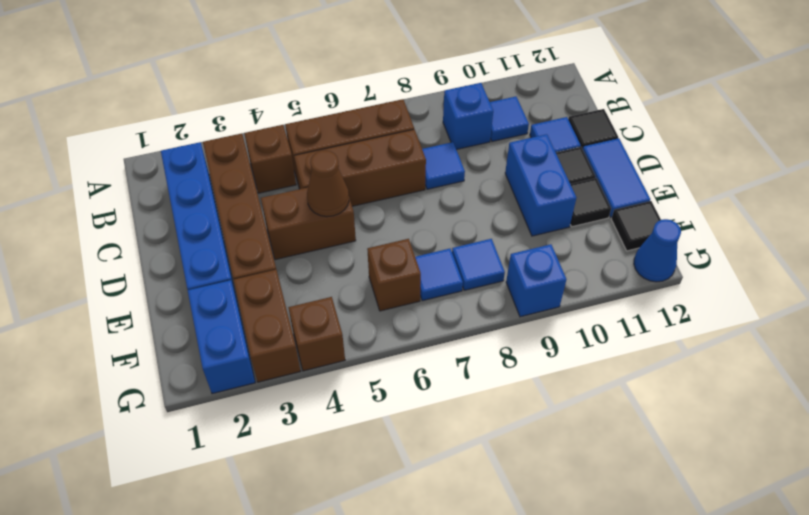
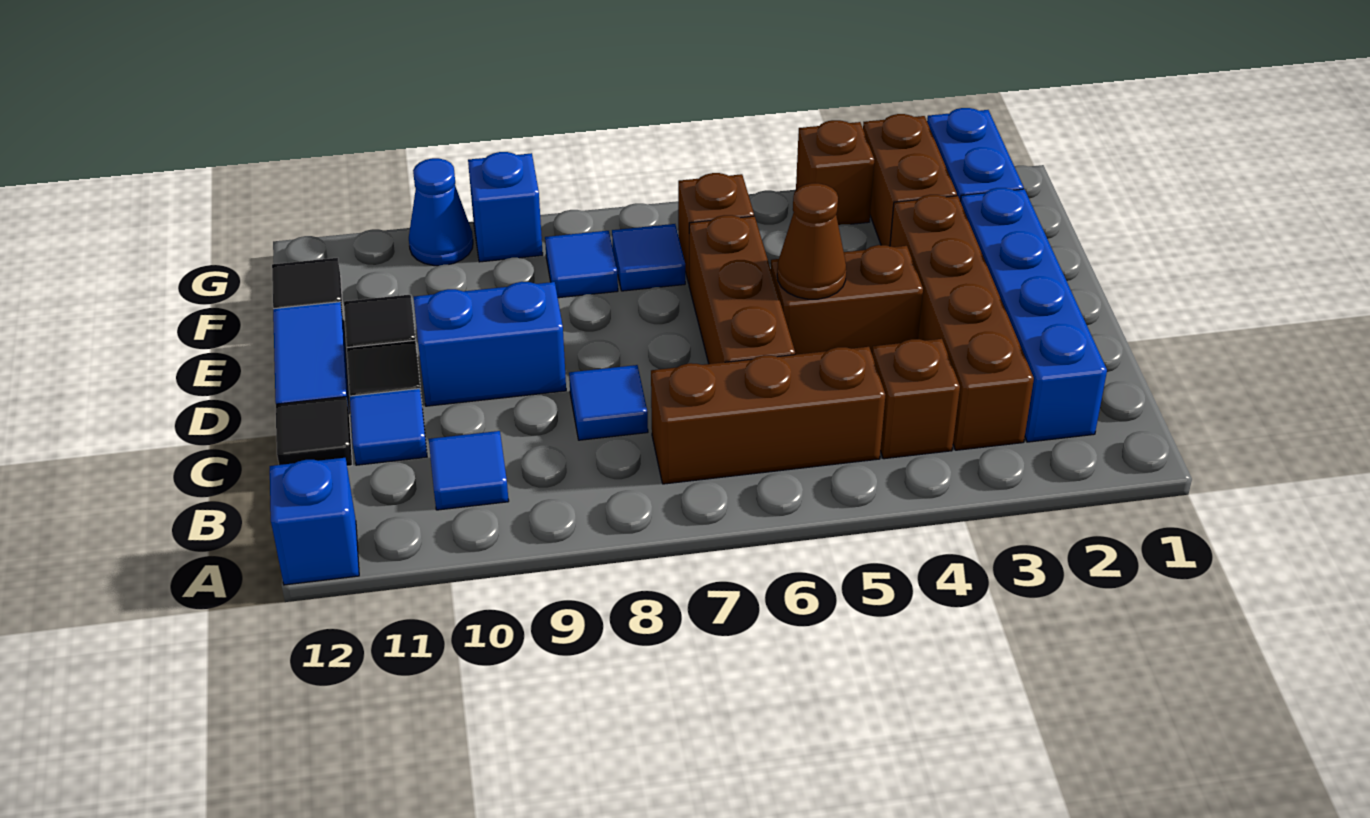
blue 1x1 brick [443,83,493,150] -> blue 1x1 brick moved to [270,458,359,585]
brown 1x3 brick [294,129,426,206] -> brown 1x3 brick turned to [689,215,795,364]
blue 1x2 brick [505,134,576,236] -> blue 1x2 brick turned to [414,282,566,406]
blue 1x1 cone [634,219,681,282] -> blue 1x1 cone moved to [409,158,473,266]

